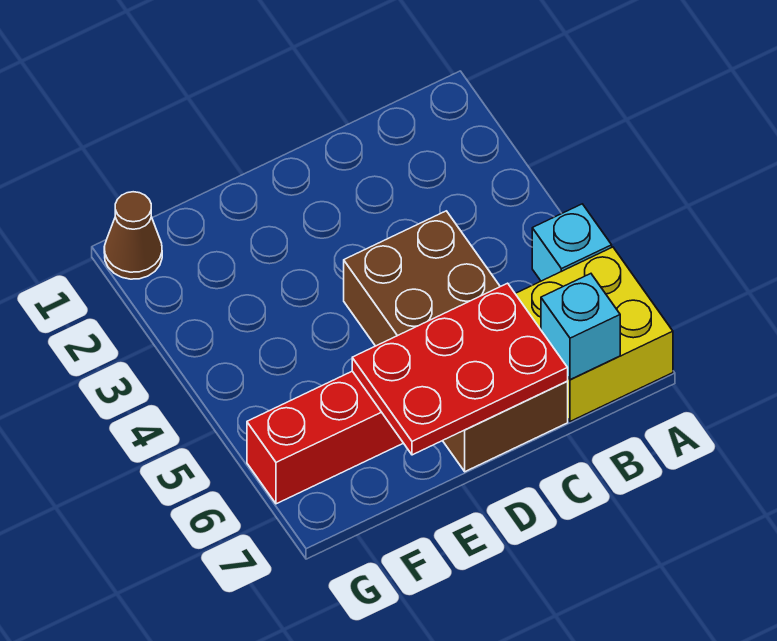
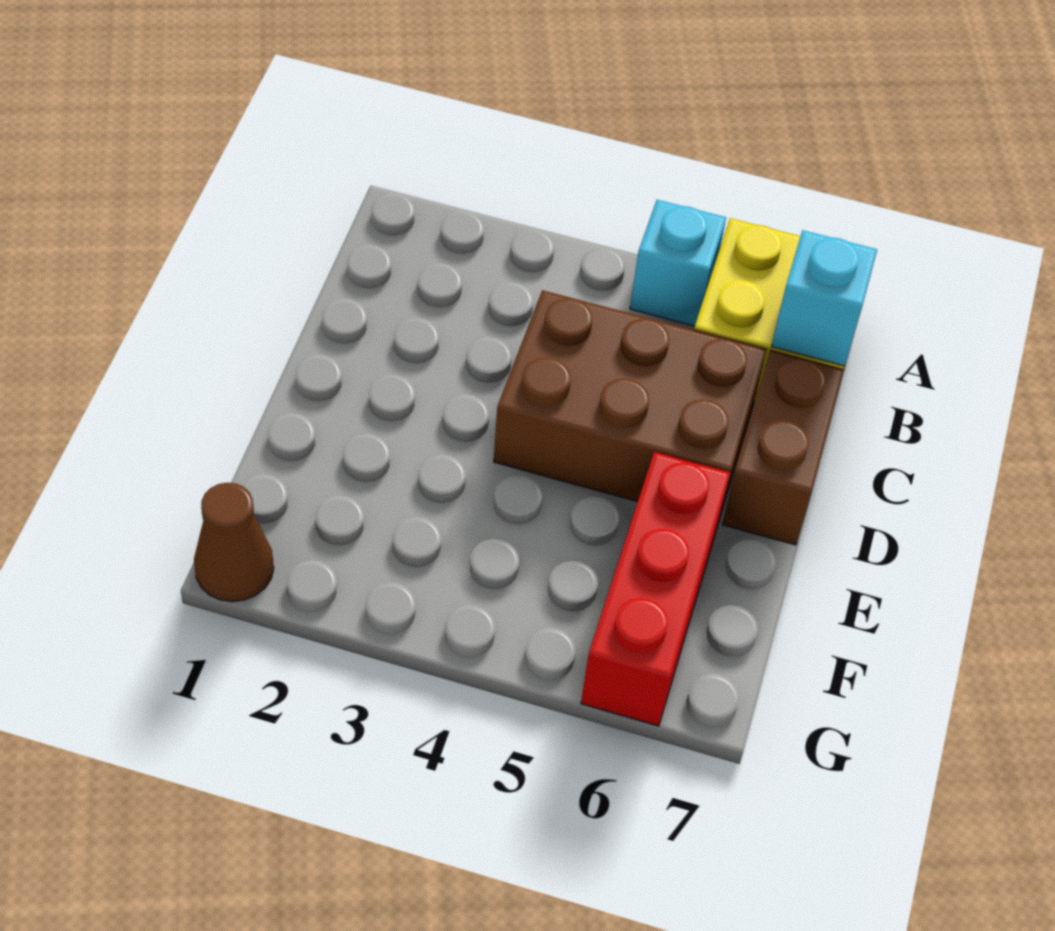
red 2x3 plate [352,283,568,455] -> none

